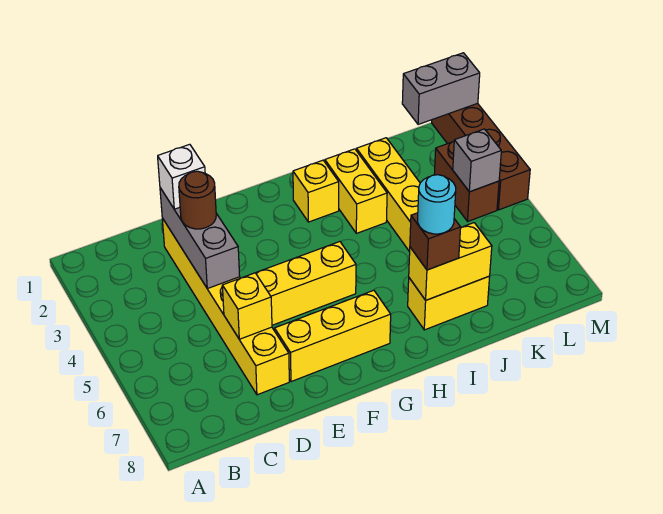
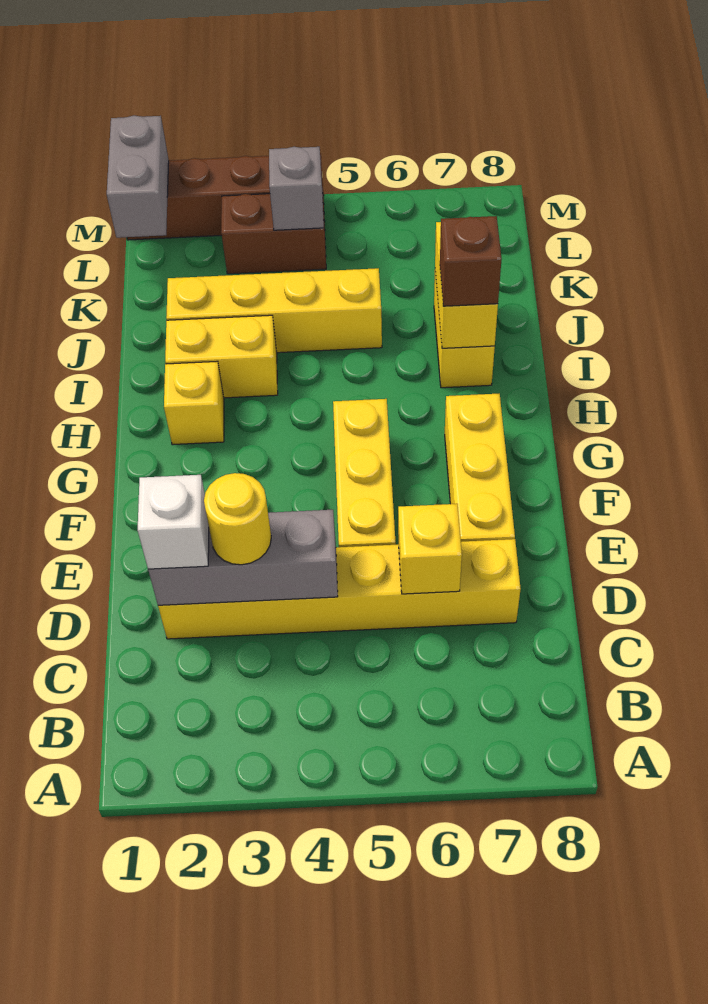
brown 1x1 round brick [179,171,216,229] -> yellow 1x1 round brick [204,473,271,565]
cyan 1x1 round brick [418,175,456,234] -> none

